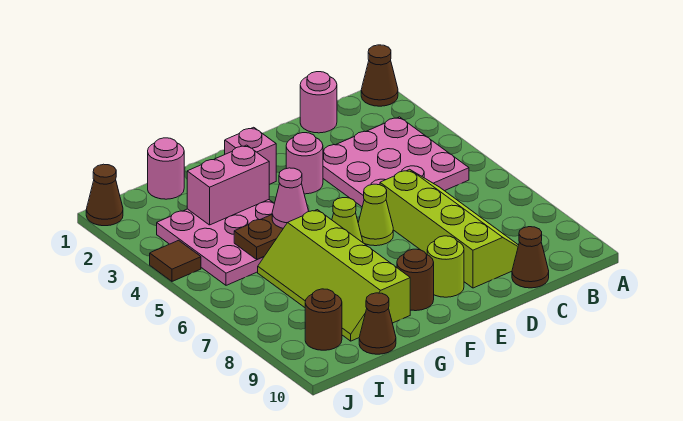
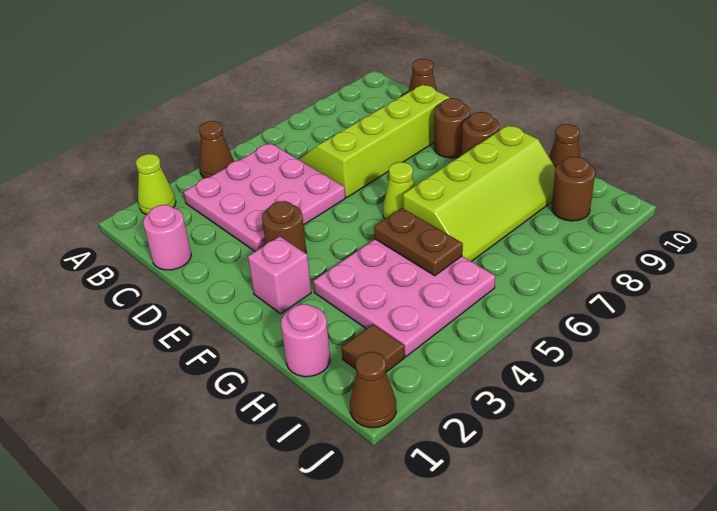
brown 1x1 cone [361,45,398,106] -> brown 1x1 cone moved to [199,121,234,178]
pink 1x1 round brick [286,133,323,194] -> brown 1x1 round brick [262,201,306,253]
lime 1x1 cone [358,184,393,246] -> lime 1x1 cone moved to [136,154,176,215]
lime 1x1 round brick [427,236,464,297] -> brown 1x1 round brick [434,98,470,158]
pink 1x2 brick [187,145,270,225] -> none
pink 1x1 cone [272,168,309,228] -> none
brown 1x1 tile [150,240,201,281] -> brown 1x1 tile moved to [341,324,405,372]

